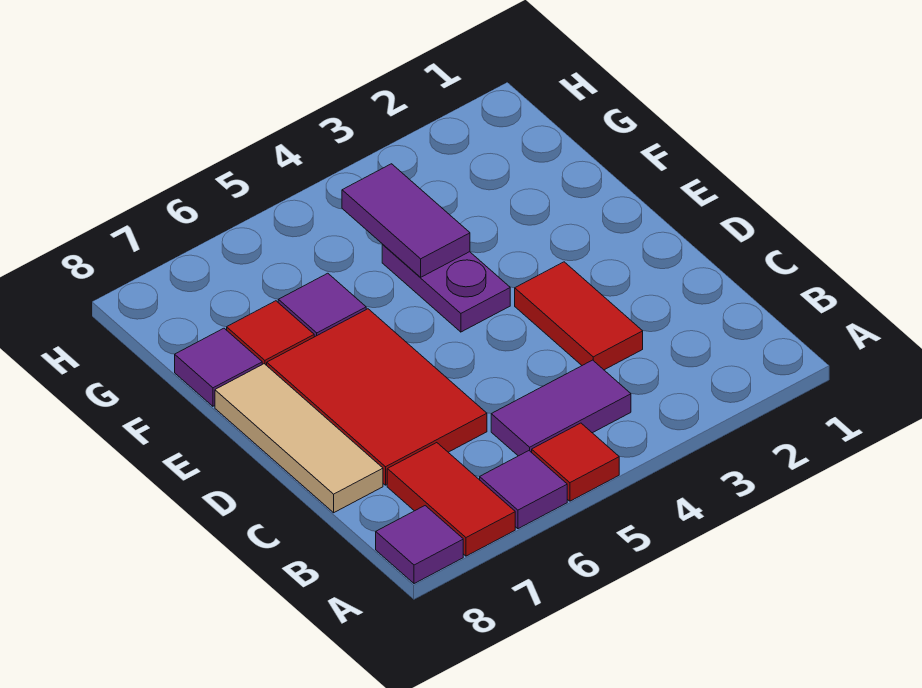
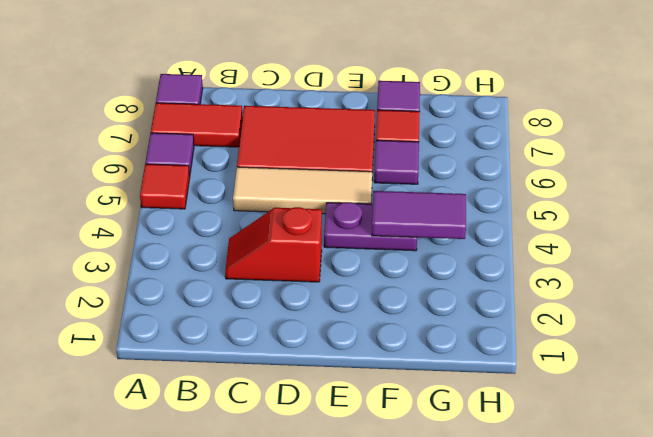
purple 1x2 tile [491,360,631,456] -> none
red 1x2 tile [515,262,643,370] -> red 1x2 slope [225,207,322,282]
tan 1x3 tile [215,364,383,513] -> tan 1x3 tile moved to [233,167,372,214]

